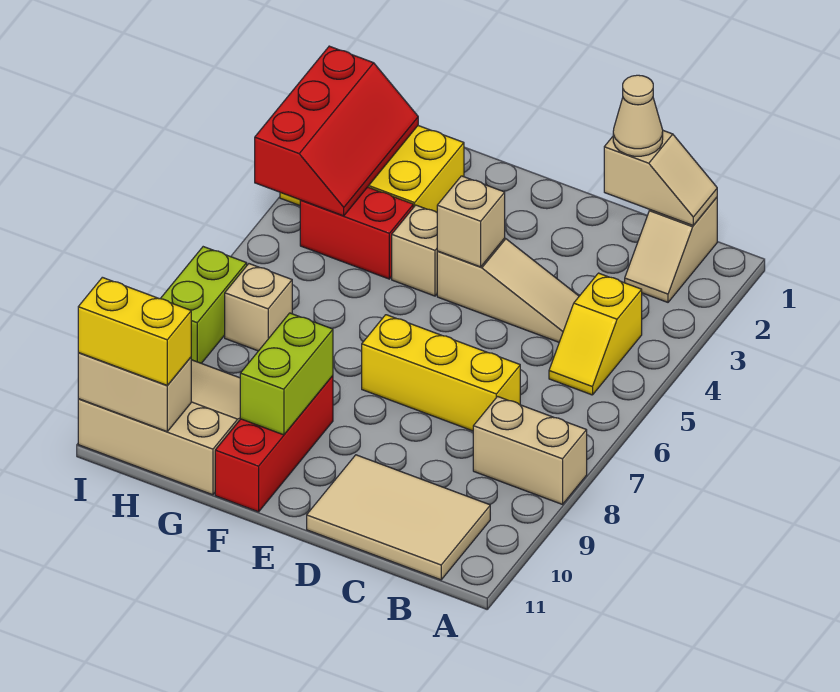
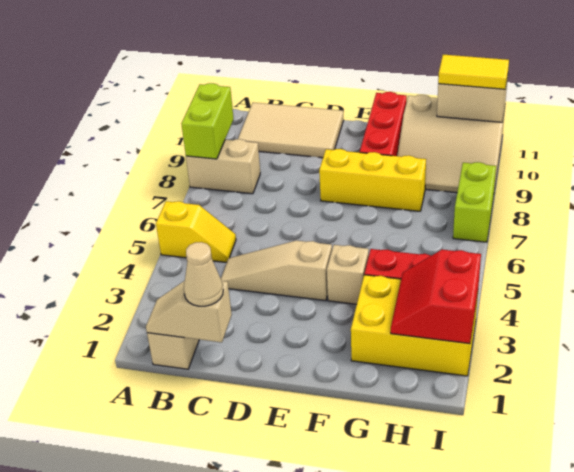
yellow 1x2 slope [549,273,642,395] -> yellow 1x2 slope turned to [156,201,236,262]
yellow 1x3 brick [362,315,520,431] -> yellow 1x3 brick moved to [319,149,426,211]
tan 1x1 brick [437,176,505,267] -> none
lime 1x2 brick [240,313,333,435] -> lime 1x2 brick moved to [181,83,234,159]
red 2x3 slope [255,46,418,216] -> red 2x2 slope [391,250,481,344]
tan 1x1 brick [225,264,292,351] -> none
yellow 1x2 brick [78,277,191,385] -> yellow 1x2 tile [438,55,509,89]

